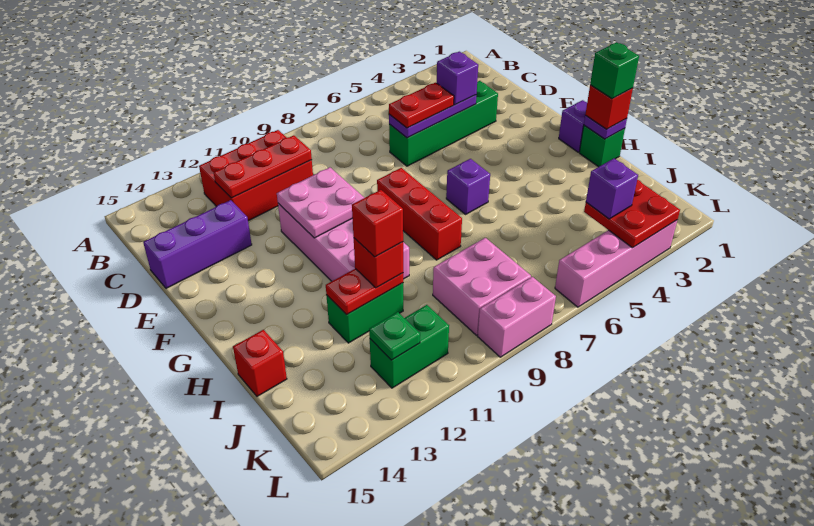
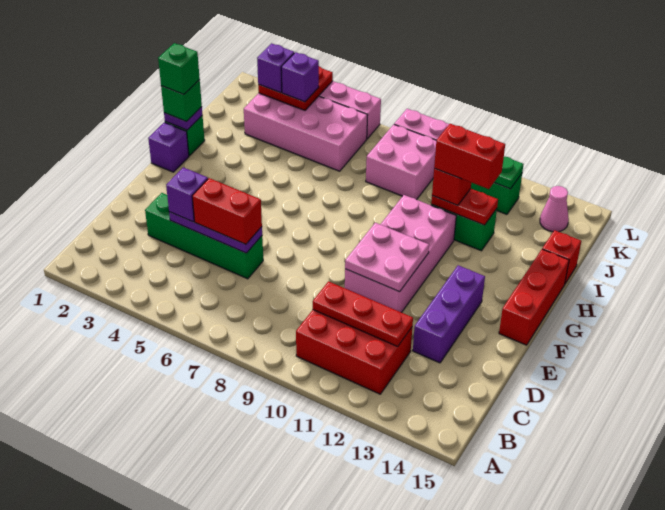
red 1x2 plate [389,83,454,128] -> red 1x2 brick [192,178,262,244]
purple 1x3 brick [143,200,252,288] -> purple 1x3 brick turned to [413,265,485,363]
red 1x3 brick [377,168,462,260] -> red 1x3 brick moved to [499,249,569,345]
purple 1x1 brick [446,159,490,214] -> purple 1x1 brick moved to [257,43,294,93]
red 1x1 brick [585,85,633,129] -> green 1x1 brick [161,80,202,121]
red 1x1 brick [352,190,403,257] -> red 1x2 brick [434,124,505,189]
none -> pink 2x4 brick [244,93,367,171]
none -> pink 1x1 cone [540,186,569,232]

